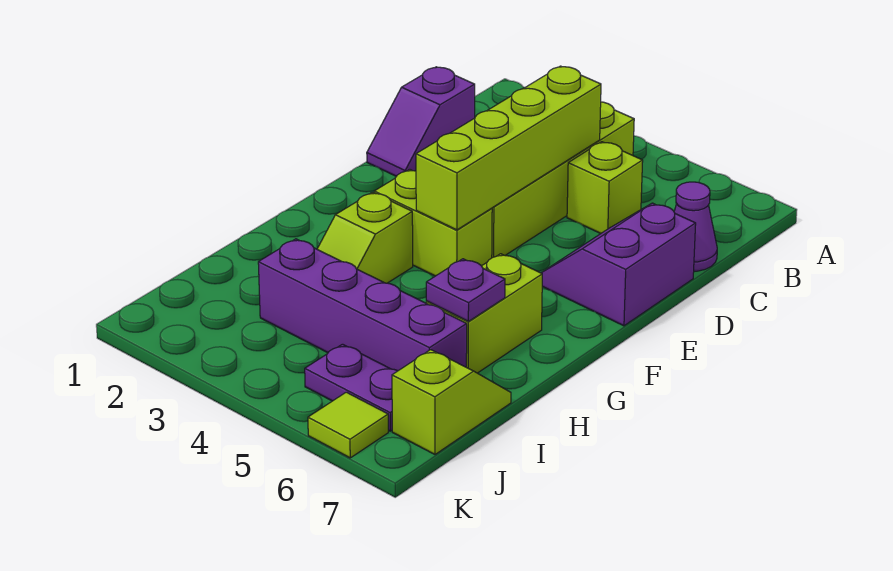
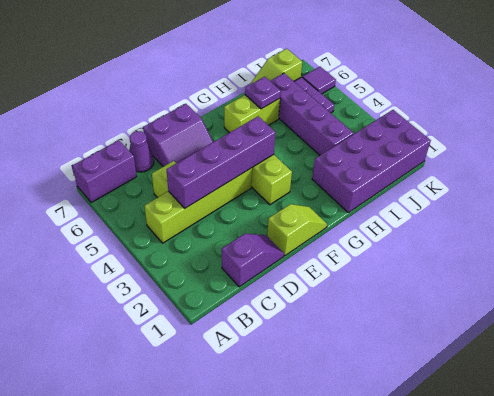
none -> purple 1x2 brick [73,140,137,203]
lime 1x4 brick [416,66,601,230] -> purple 1x4 brick [167,116,276,208]
lime 1x2 slope [317,192,413,283] -> lime 1x2 slope moved to [267,204,327,256]
none -> purple 2x4 brick [312,110,431,213]
lime 1x1 tile [308,392,388,458] -> purple 1x1 tile [302,67,336,94]

